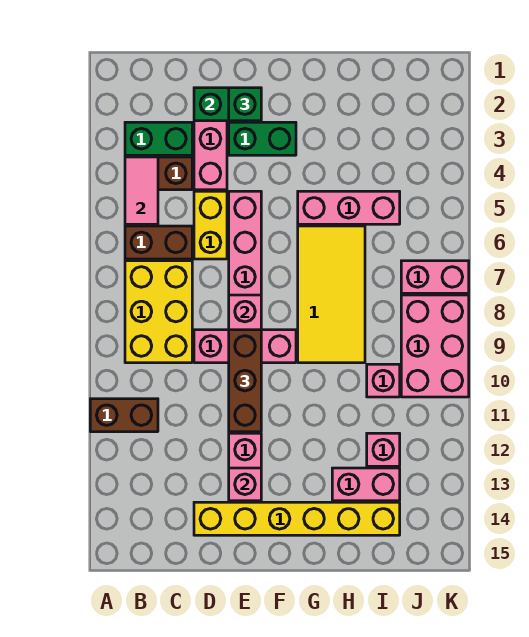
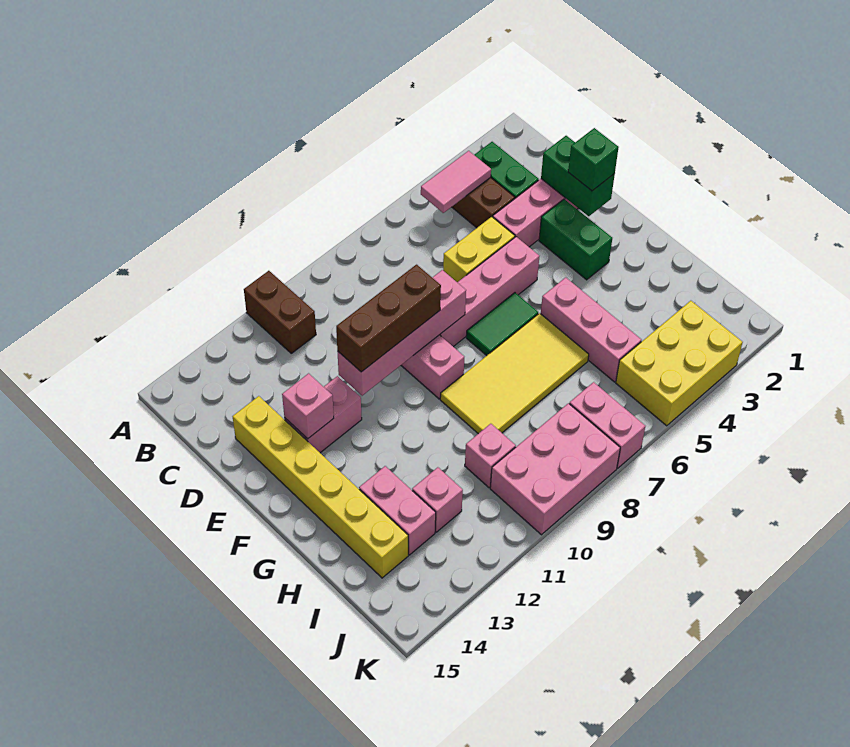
brown 1x2 brick [125,226,192,259] -> none
yellow 2x3 brick [125,261,192,363] -> yellow 2x3 brick moved to [616,301,743,426]
none -> green 1x2 tile [466,293,538,356]

